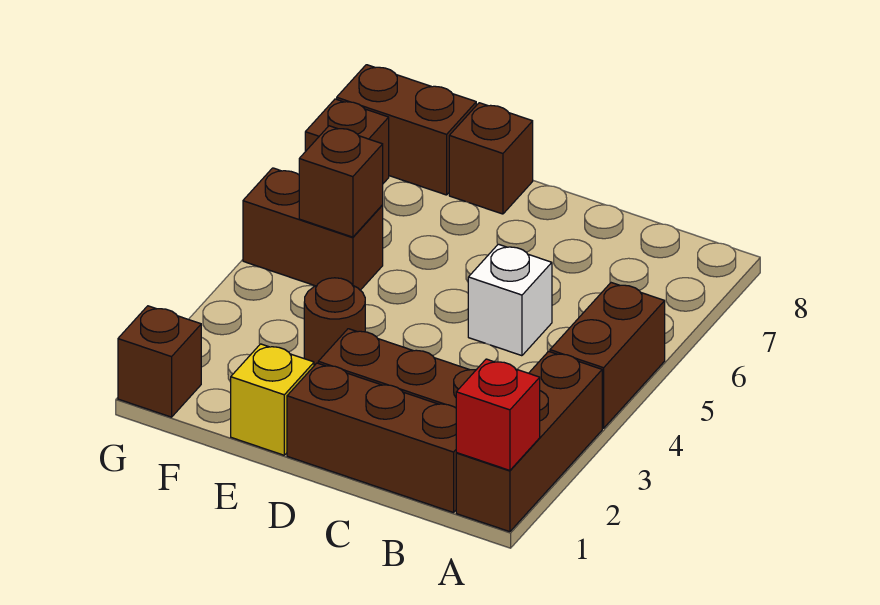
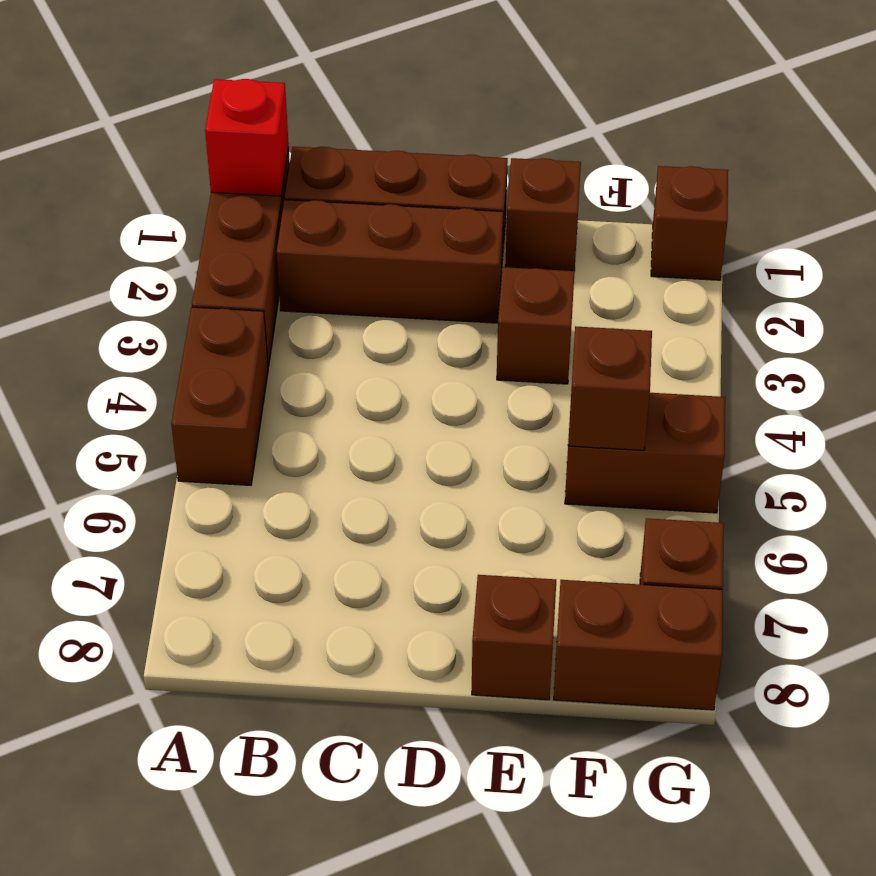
white 1x1 brick [468,244,552,356] -> none
yellow 1x1 brick [231,344,314,455] -> brown 1x1 brick [505,158,581,271]
brown 1x1 round brick [304,278,365,366] -> brown 1x1 brick [497,267,575,384]

